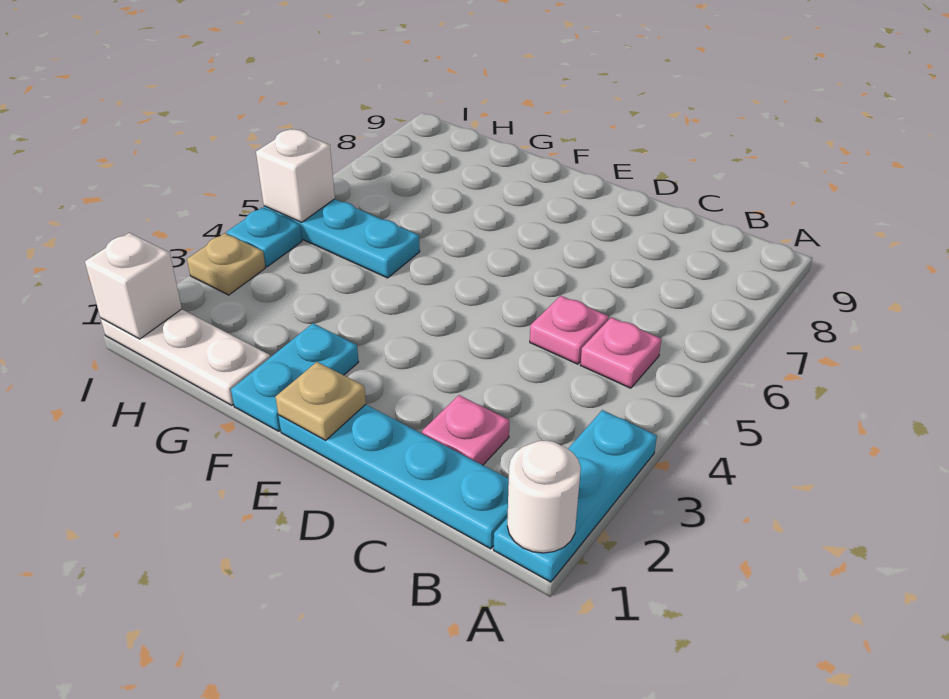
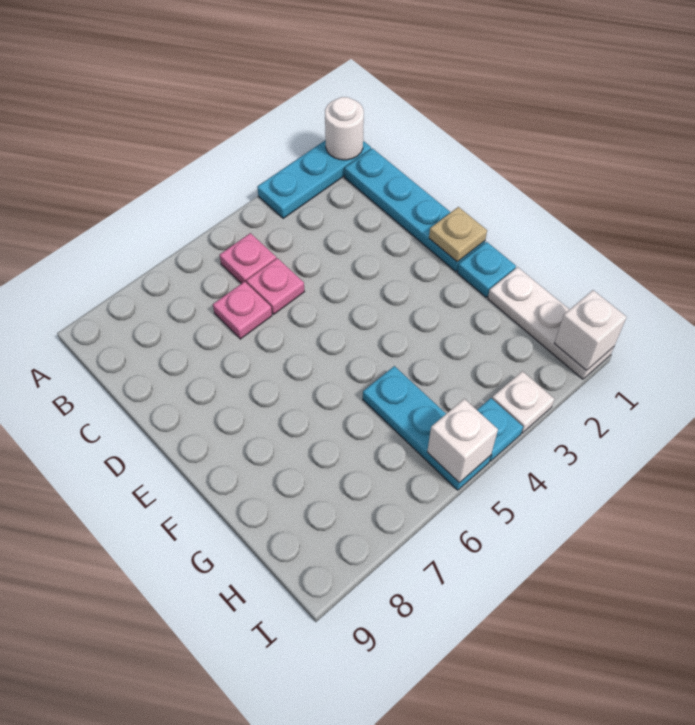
pink 1x1 plate [422,395,509,465] -> pink 1x1 plate moved to [213,282,272,339]
cyan 1x2 plate [231,323,359,431] -> cyan 1x1 plate [457,242,516,297]
tan 1x1 plate [187,233,266,295] -> white 1x1 plate [492,371,554,433]

